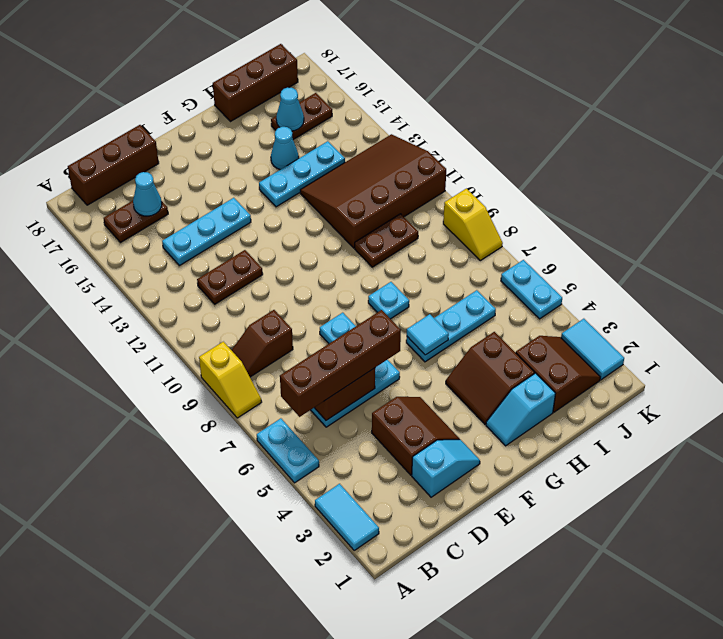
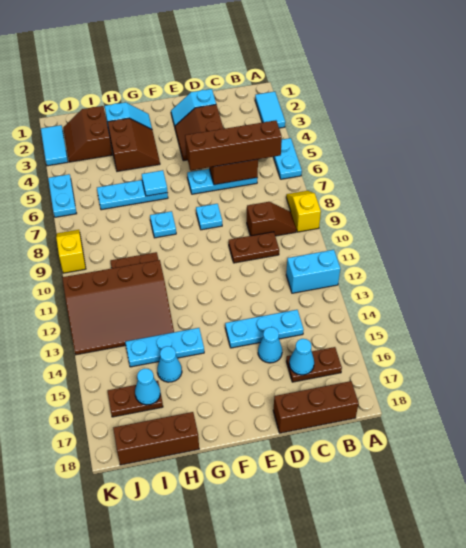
none -> cyan 1x2 brick [286,250,340,293]
brown 1x2 plate [197,250,263,304] -> brown 1x2 plate moved to [229,232,279,263]
none -> cyan 1x1 cone [258,327,282,363]

